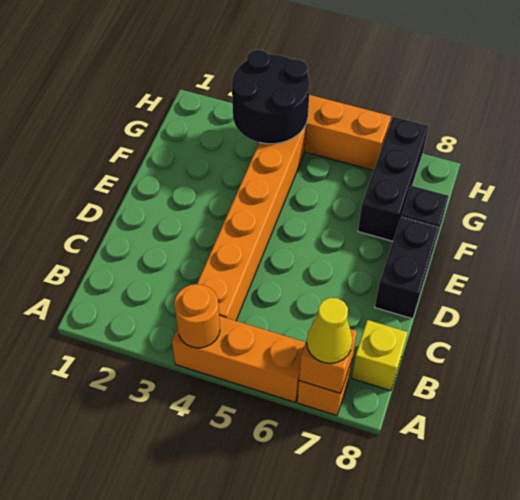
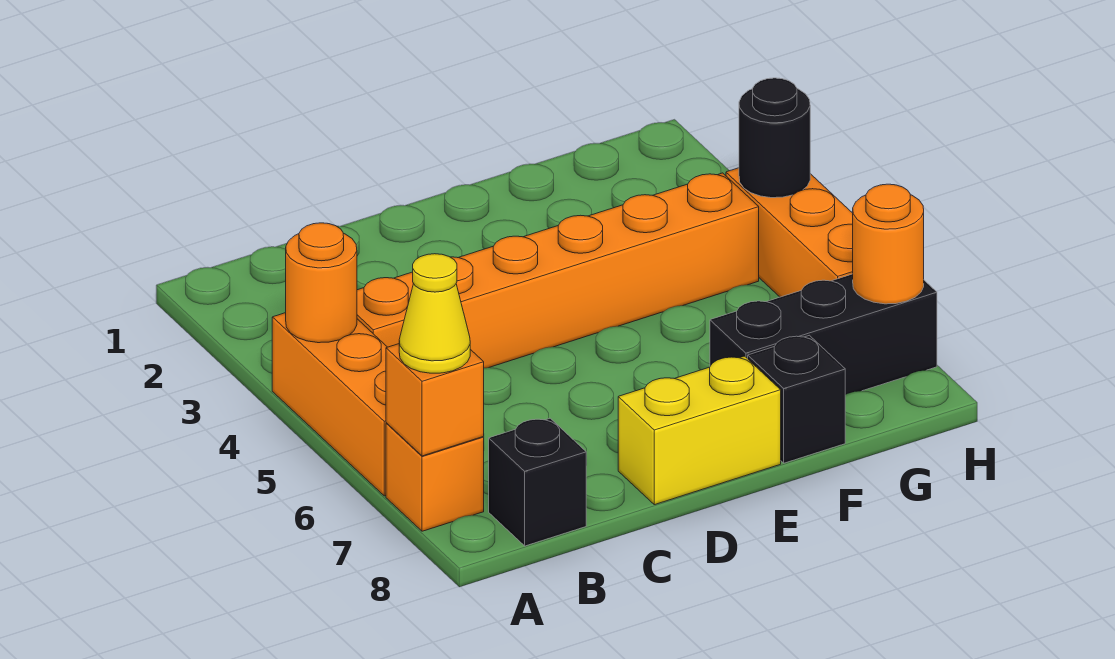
yellow 1x1 brick [352,320,408,391] -> black 1x1 brick [489,418,586,546]
black 1x2 brick [375,217,439,319] -> yellow 1x2 brick [618,356,781,505]
black 2x2 round brick [232,50,310,144] -> black 1x1 round brick [739,78,810,198]
none -> orange 1x1 round brick [853,184,924,304]

